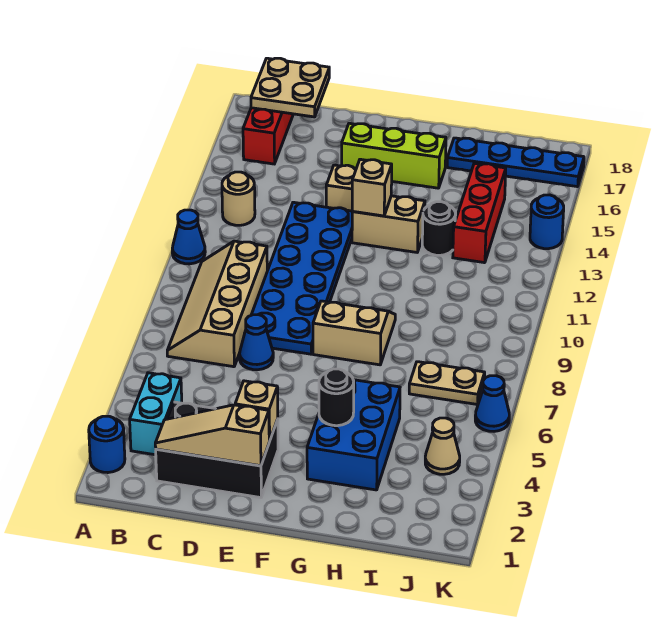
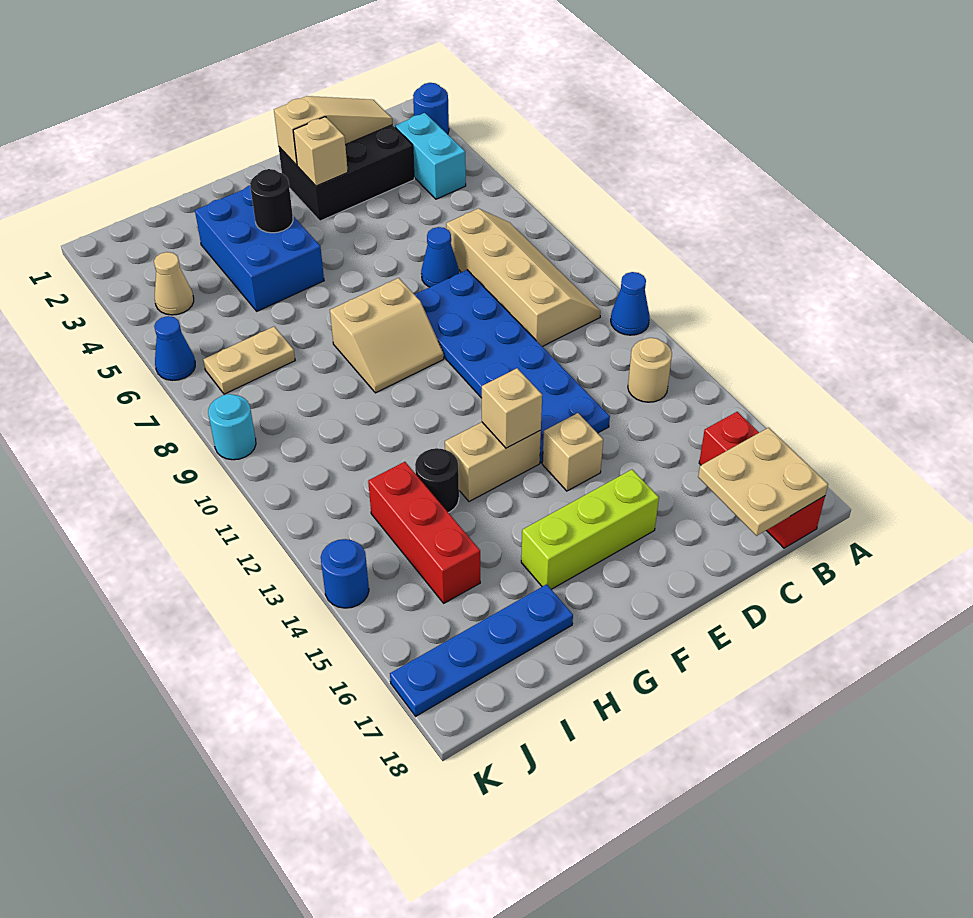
none -> cyan 1x1 round brick [208,394,256,460]

